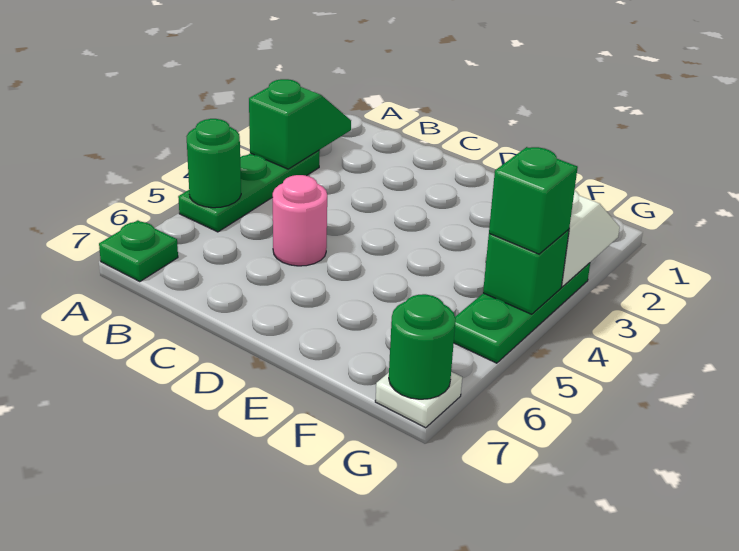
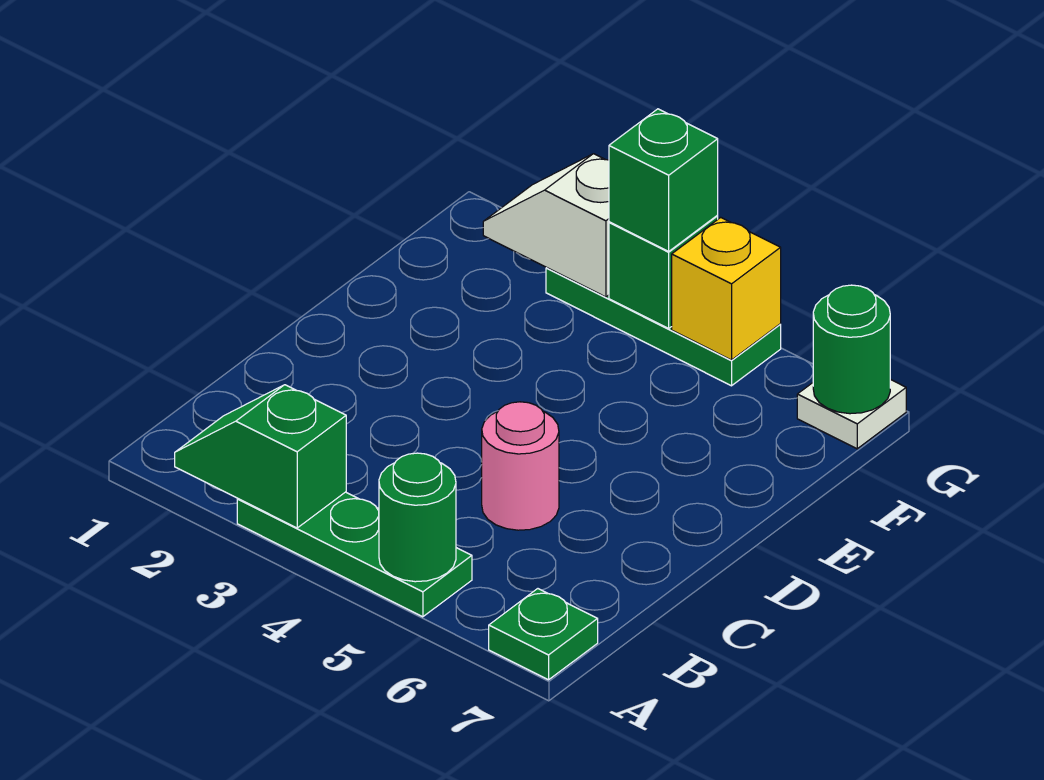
none -> yellow 1x1 brick [672,217,781,360]

